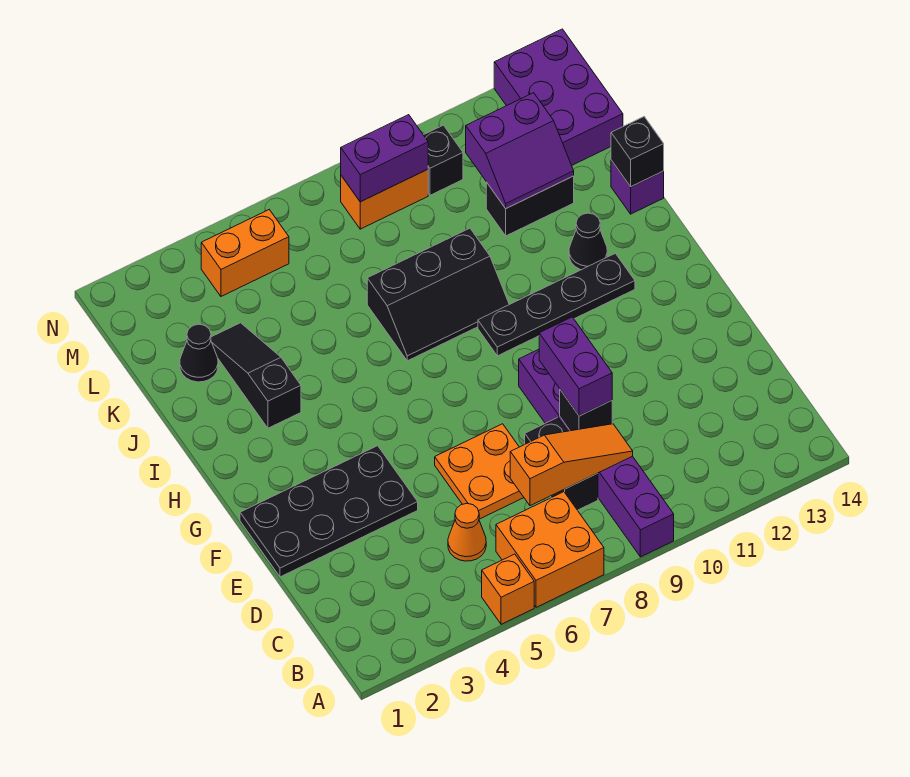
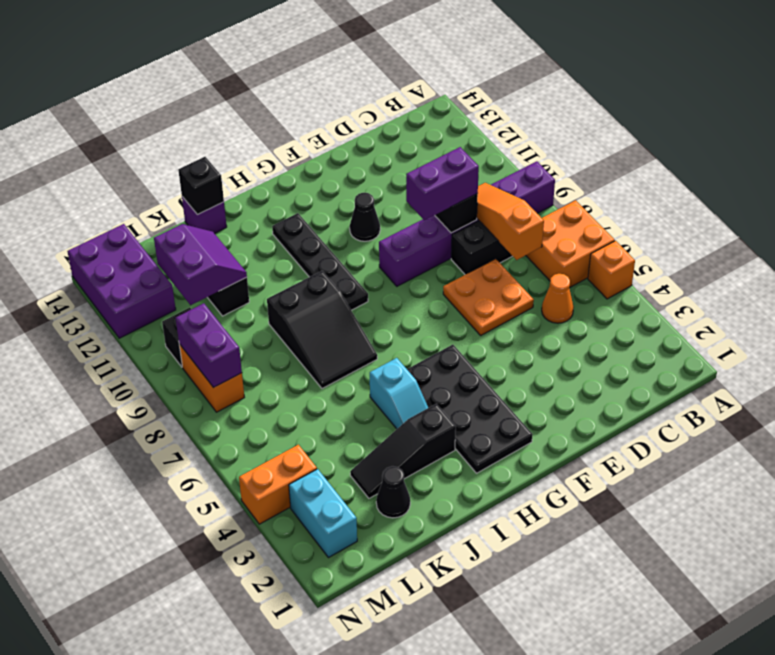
black 2x4 plate [240,446,418,577] -> black 2x4 plate moved to [407,345,533,473]
none -> cyan 1x2 slope [370,358,428,429]
black 2x3 slope [367,228,509,361] -> black 2x3 slope turned to [267,271,377,389]
black 1x1 cone [569,213,607,270] -> black 1x1 cone moved to [350,193,380,241]
purple 2x3 brick [494,29,623,165] -> purple 2x3 brick turned to [68,224,176,338]
none -> cyan 1x2 brick [289,469,357,558]
orange 1x2 brick [201,210,289,296] -> orange 1x2 brick turned to [239,445,317,524]

